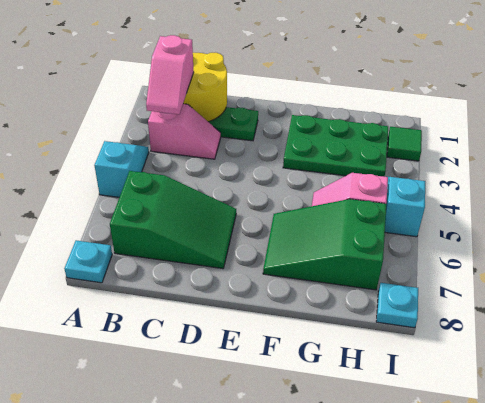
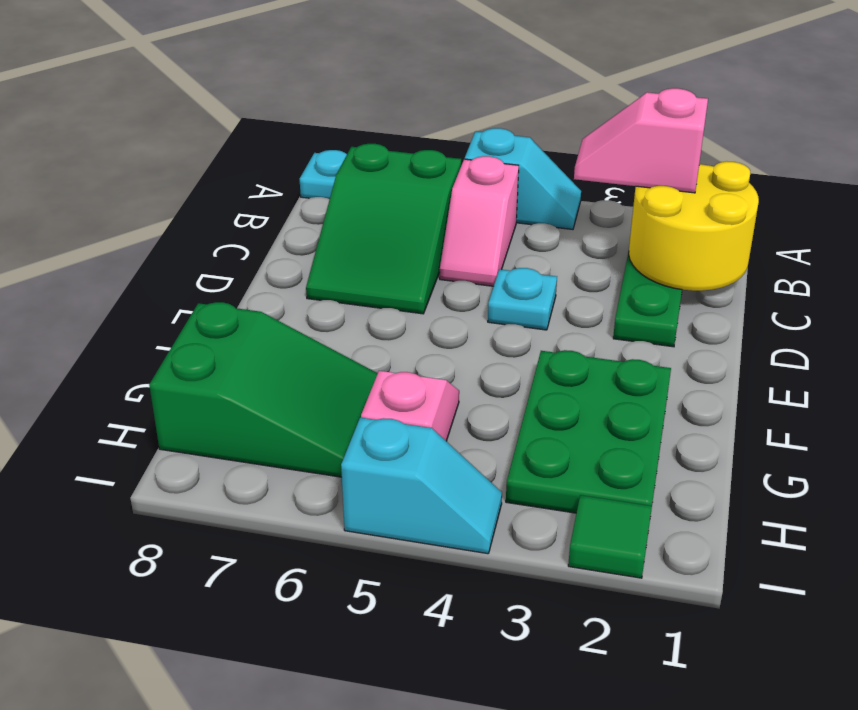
pink 1x2 slope [148,104,221,159] -> pink 1x2 slope moved to [440,156,519,286]
green 2x3 slope [263,199,386,290] -> green 2x3 slope turned to [149,302,378,477]
cyan 1x1 plate [376,283,418,328] -> cyan 1x1 plate moved to [488,268,557,330]

